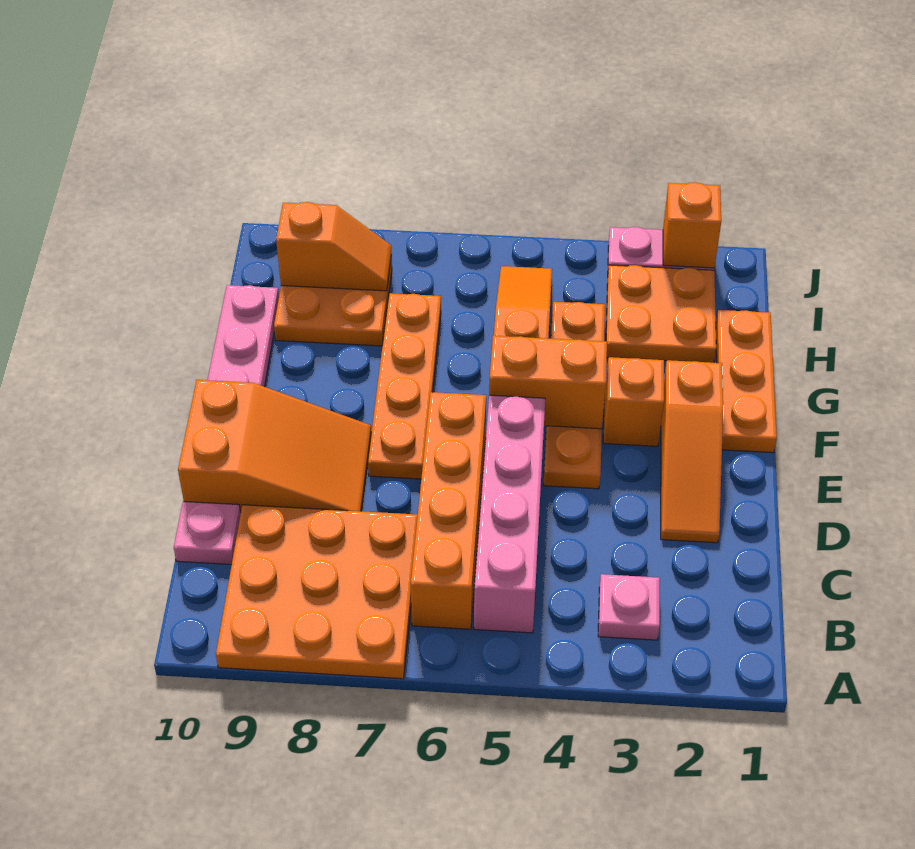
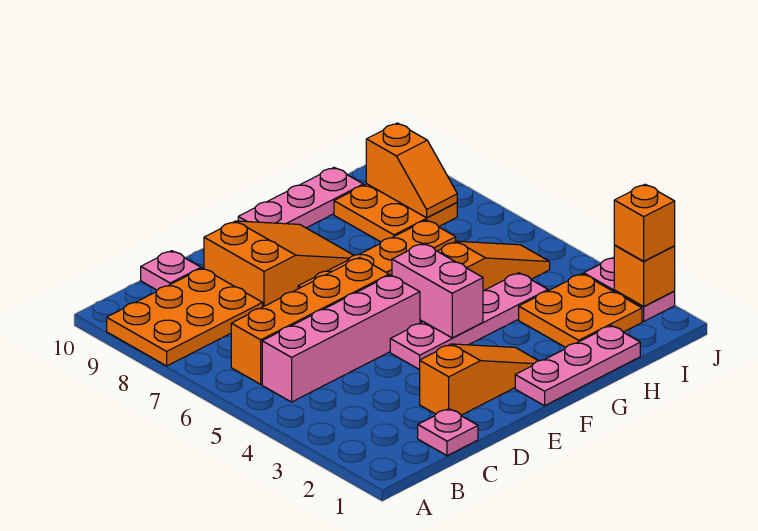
orange 3x3 plate [216,505,418,679] -> orange 2x3 plate [107,268,263,366]
pink 1x1 plate [598,574,660,640] -> pink 1x1 plate moved to [418,409,478,456]
orange 1x3 slope [661,360,723,543] -> orange 1x3 slope turned to [420,344,538,415]
orange 2x3 slope [178,380,371,512] -> orange 2x3 slope turned to [204,221,354,307]
orange 1x4 plate [544,302,605,489] -> pink 1x4 plate [390,273,548,370]
orange 1x3 plate [716,310,777,453] -> pink 1x3 plate [515,326,640,406]
orange 1x1 brick [603,357,664,446] -> orange 1x1 brick moved to [614,184,675,261]
orange 1x2 brick [489,336,607,429] -> pink 1x2 brick [392,243,483,338]

